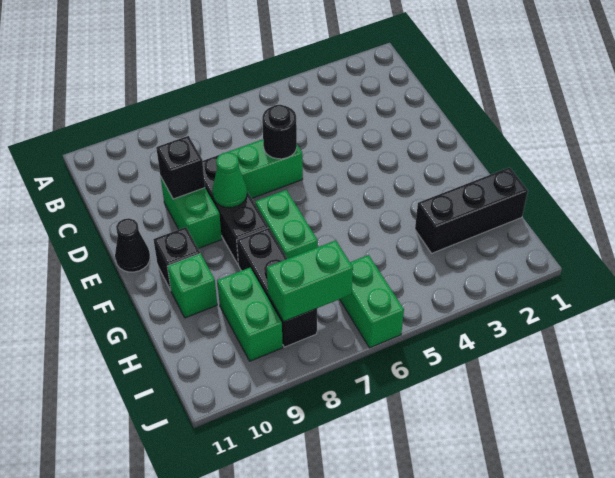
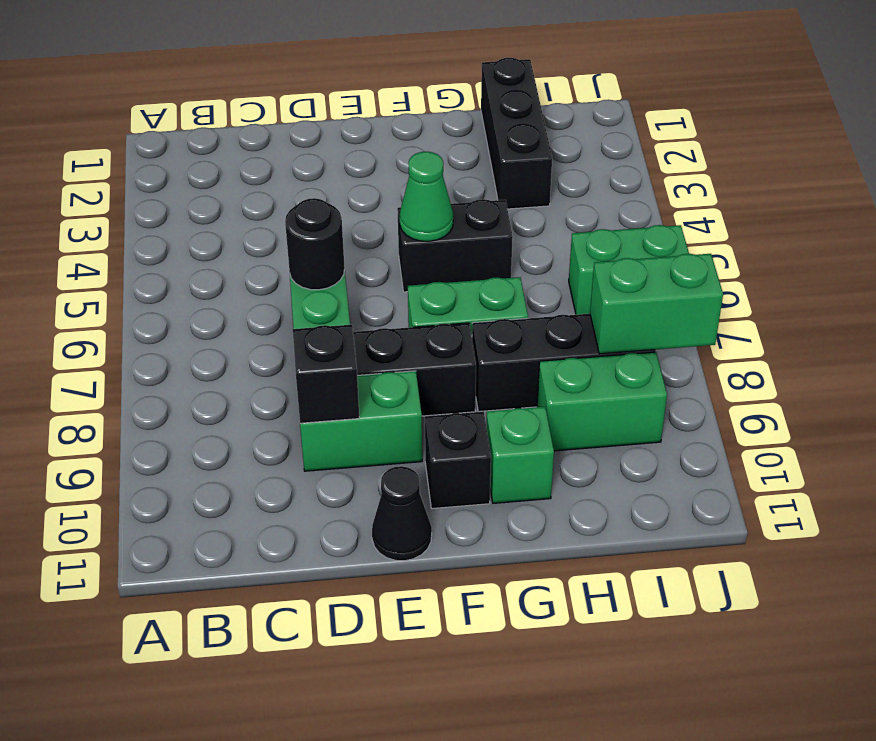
green 1x1 cone [212,152,247,207] -> green 1x1 cone moved to [400,152,453,241]
none -> black 1x2 brick [397,199,513,292]
green 1x2 brick [267,240,353,322] -> green 1x2 brick turned to [590,254,723,354]

